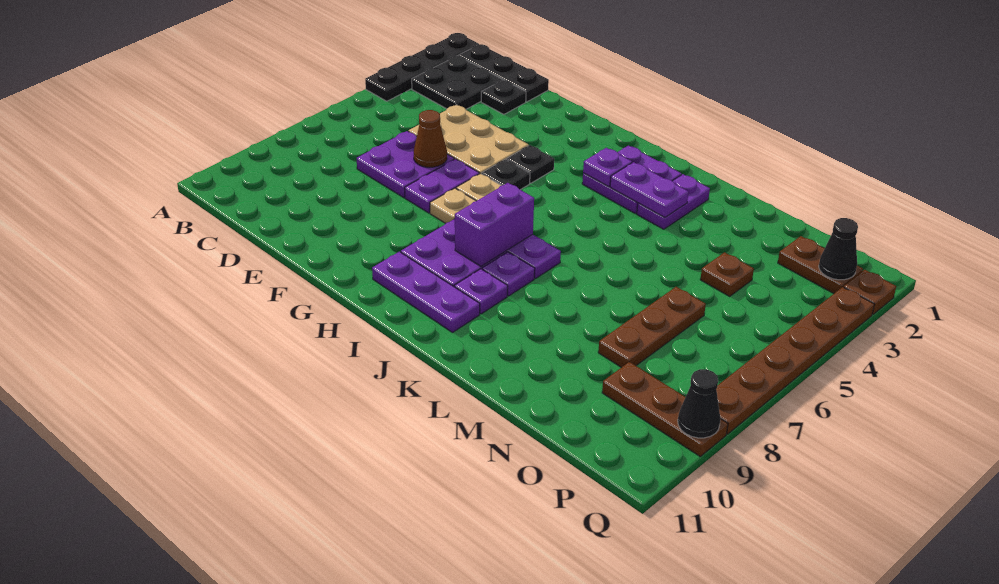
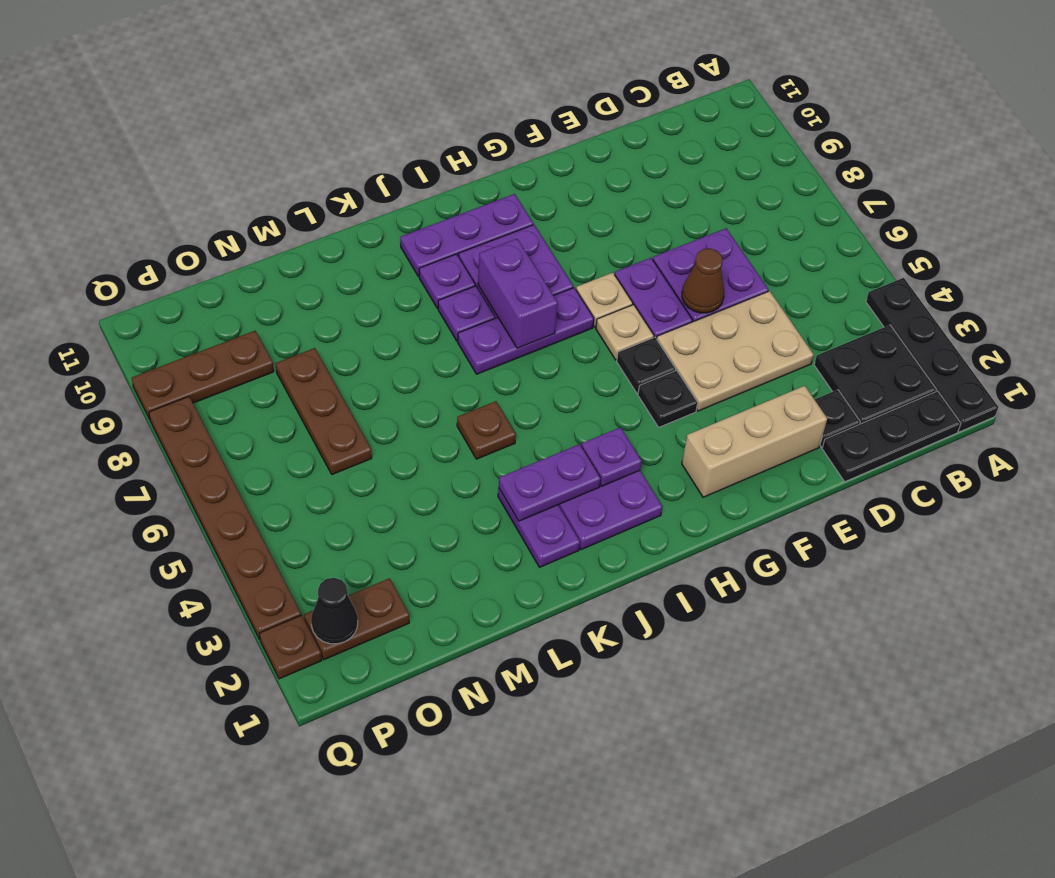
none -> tan 1x3 brick [682,386,827,497]
brown 1x1 plate [700,252,754,296] -> brown 1x1 plate moved to [457,401,516,459]
black 1x1 cone [678,369,720,438] -> none

